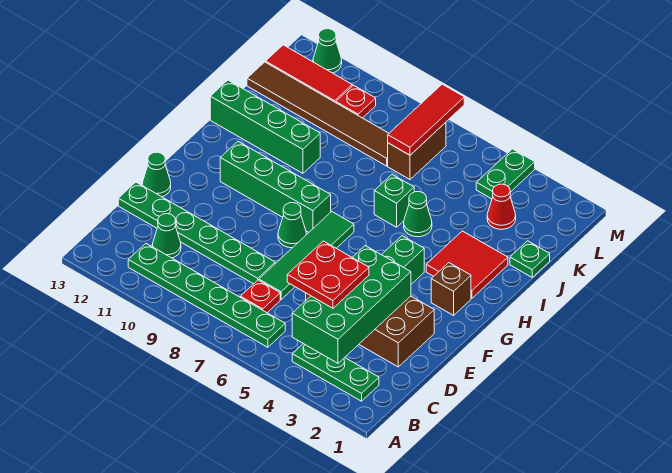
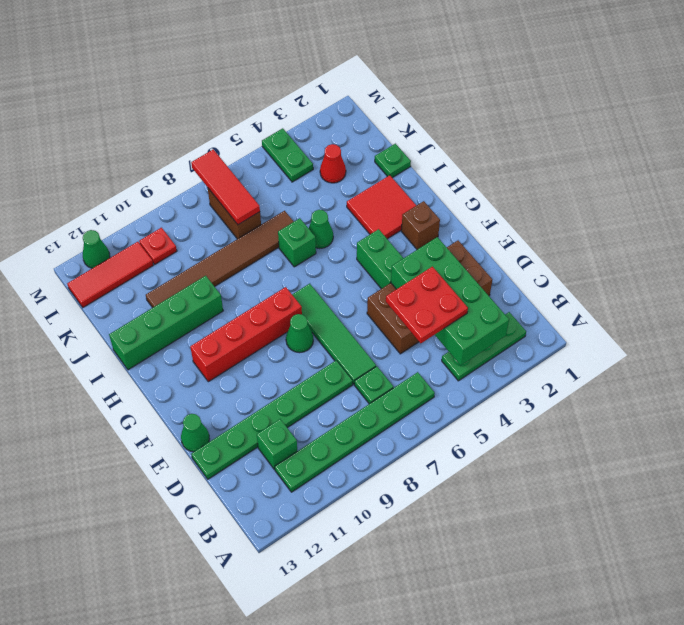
red 1x1 plate [240,280,280,313] -> green 1x1 plate [354,366,393,404]
green 1x1 cone [152,214,181,258] -> green 1x1 brick [257,419,297,469]
green 1x4 brick [220,142,331,232] -> red 1x4 brick [190,287,302,382]
brown 1x6 tile [247,62,389,166] -> brown 1x6 tile moved to [146,211,294,308]

